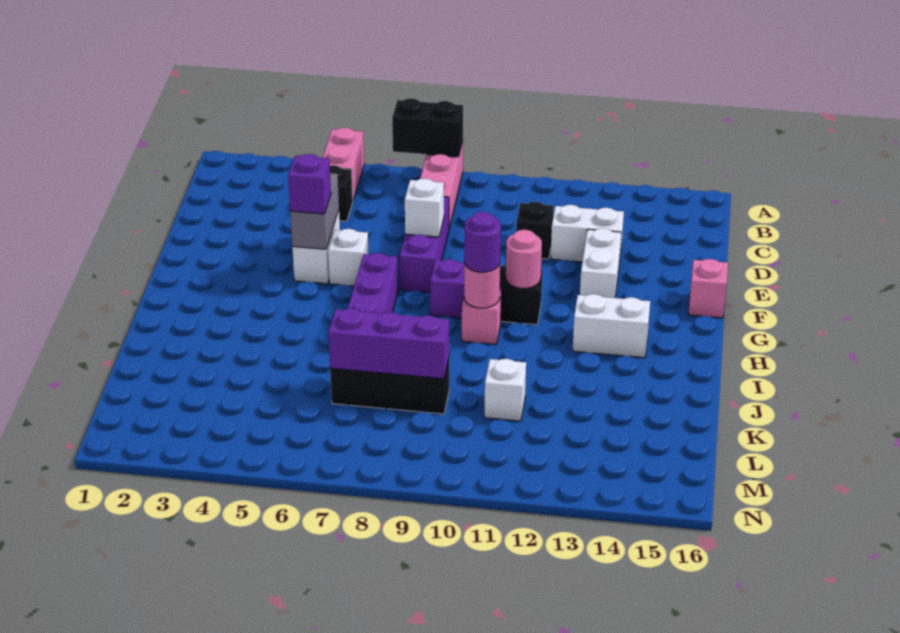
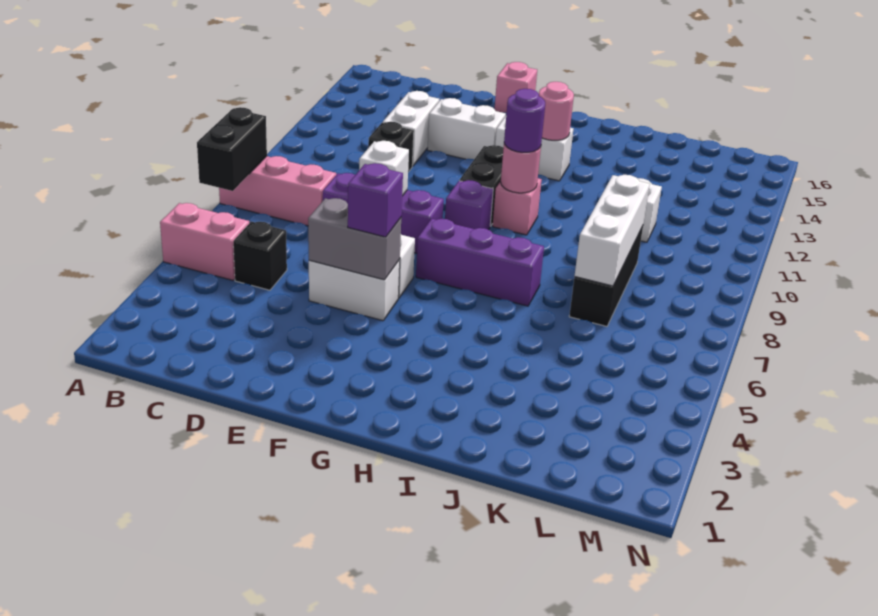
pink 1x1 round brick [506,230,542,288] -> pink 1x1 round brick moved to [539,82,574,140]
white 1x2 brick [573,294,650,358] -> white 1x2 brick turned to [495,116,573,181]
purple 1x3 brick [328,309,449,379] -> white 1x3 brick [575,175,650,286]

